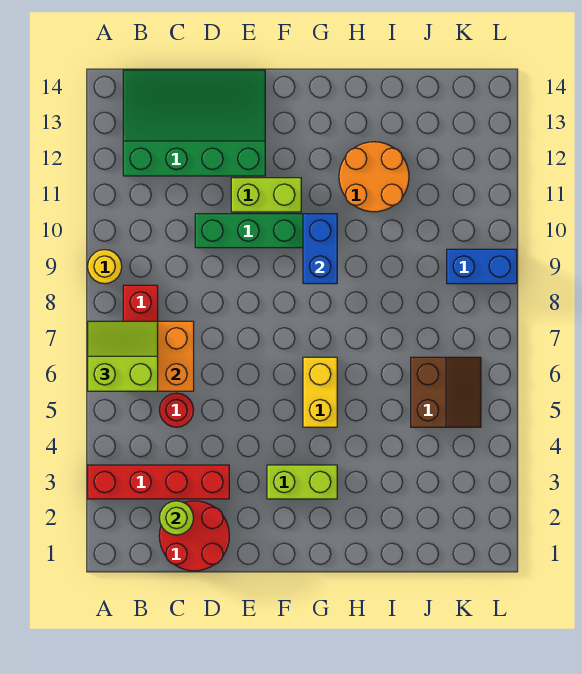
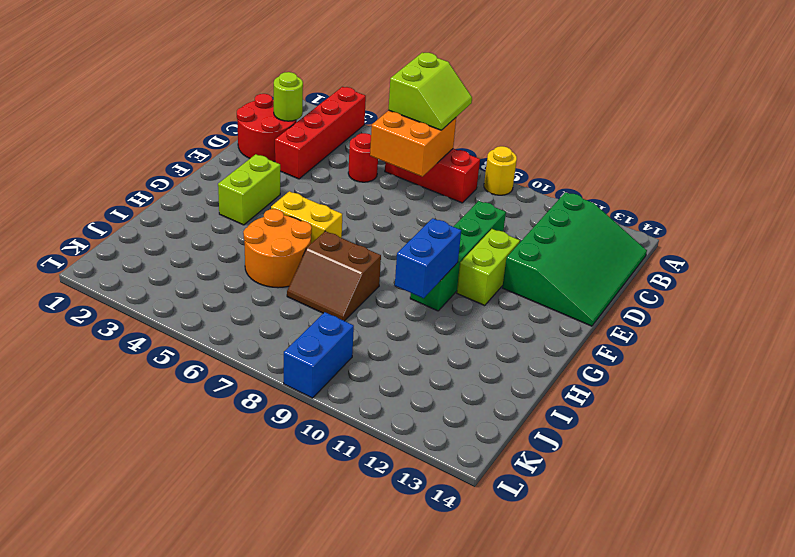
blue 1x2 brick [303,214,337,284] -> blue 1x2 brick turned to [395,218,461,298]
orange 2x2 round brick [339,142,409,212] -> orange 2x2 round brick moved to [243,209,312,288]
brown 2x2 slope [411,357,481,427] -> brown 2x2 slope moved to [287,231,381,321]

